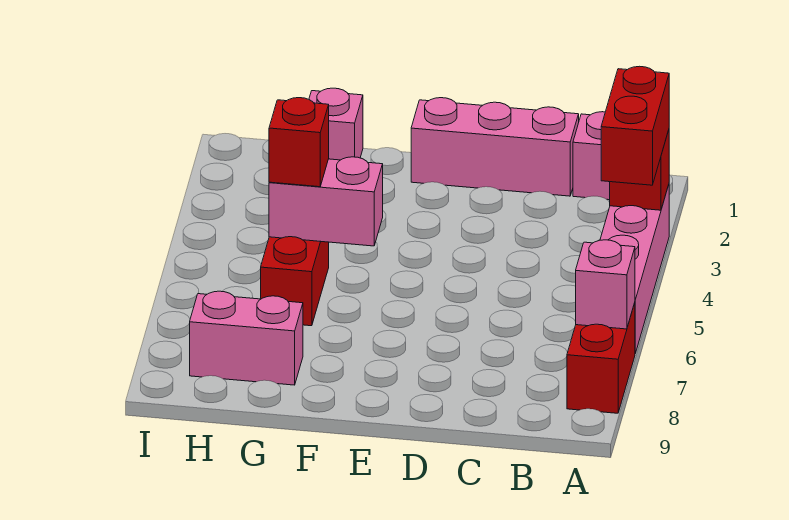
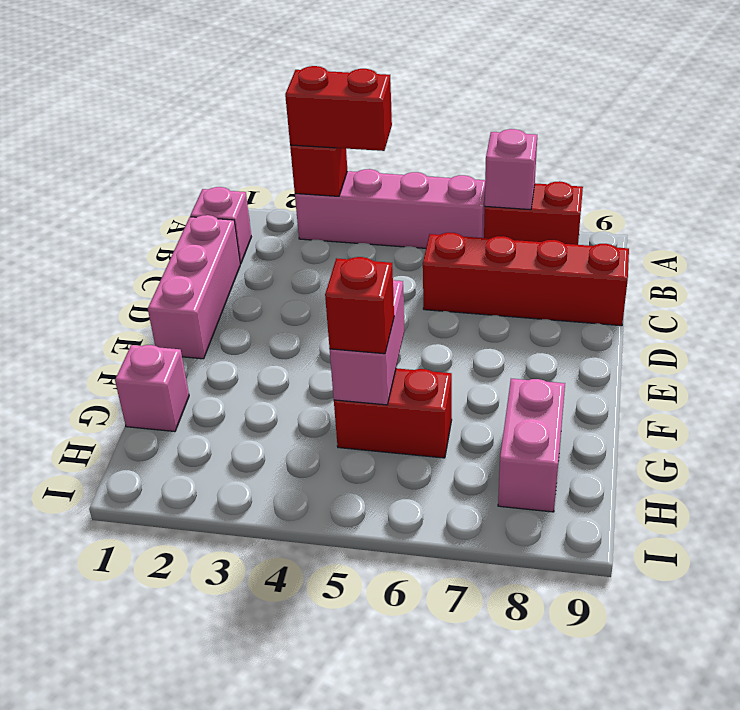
none -> red 1x4 brick [423,233,629,326]

